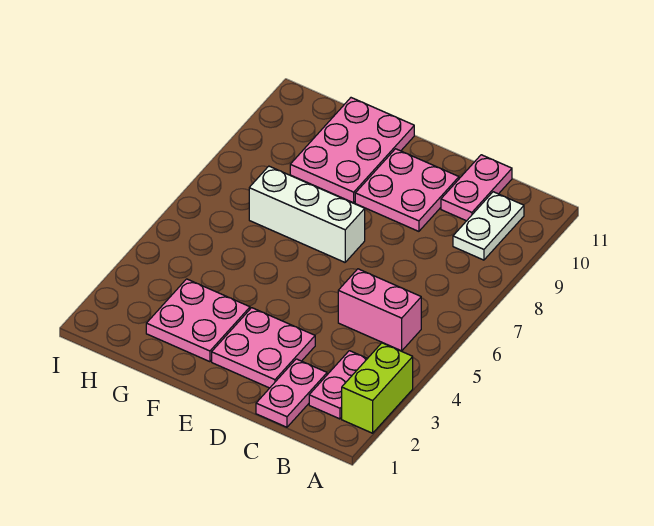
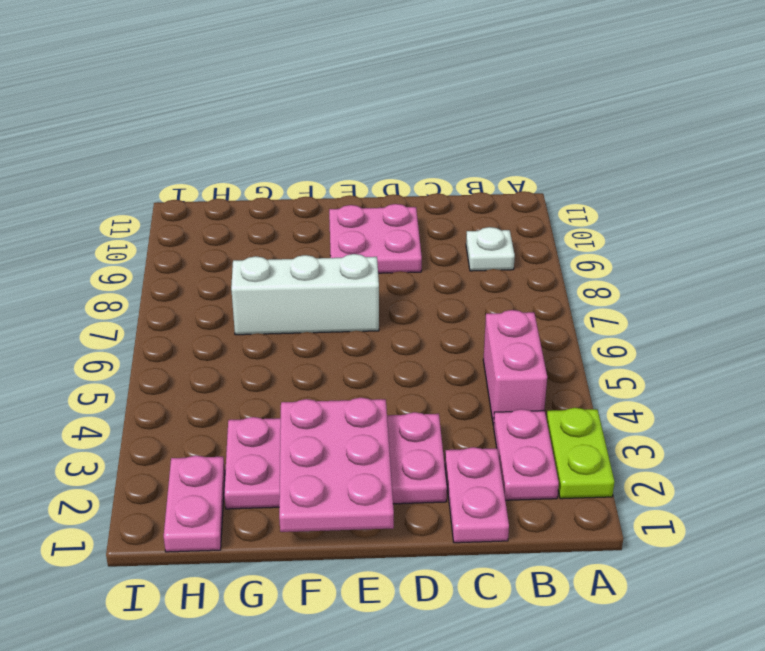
lime 1x2 brick [342,343,413,433] -> lime 1x2 plate [547,408,614,499]
pink 1x2 brick [338,269,421,351] -> pink 1x2 brick turned to [483,310,547,425]
white 1x2 plate [453,192,524,260] -> white 1x1 plate [466,227,515,271]
pink 1x2 plate [441,155,512,221] -> pink 1x2 plate moved to [164,456,225,552]
pink 2x3 plate [290,98,414,203] -> pink 2x3 plate moved to [279,398,394,532]

